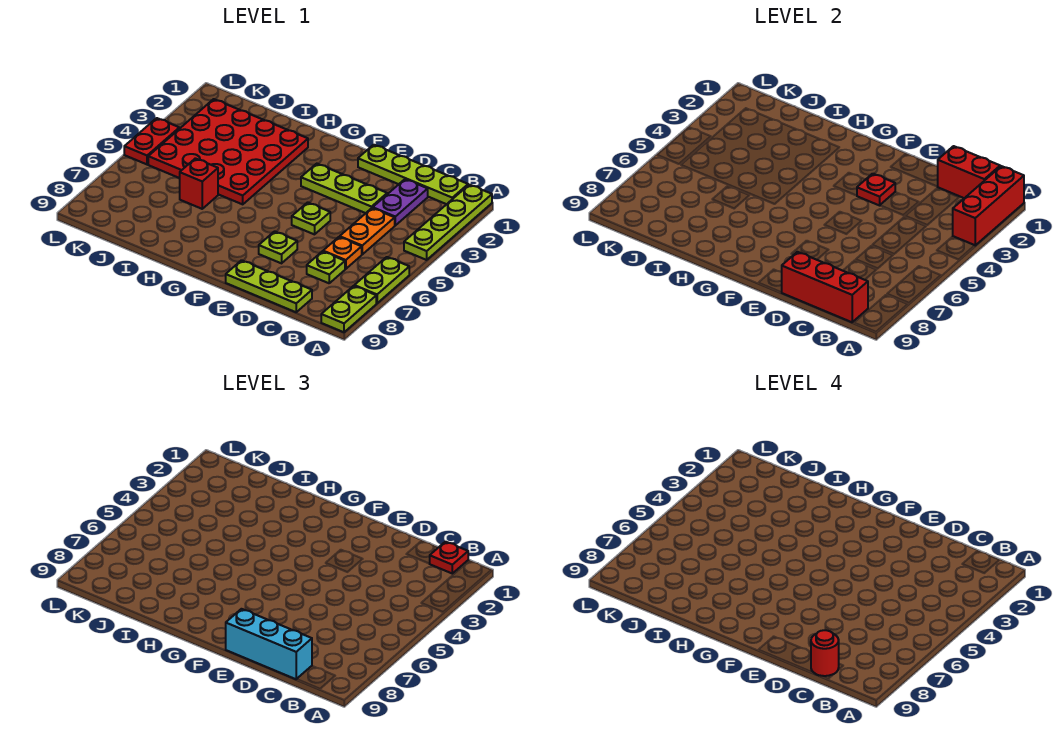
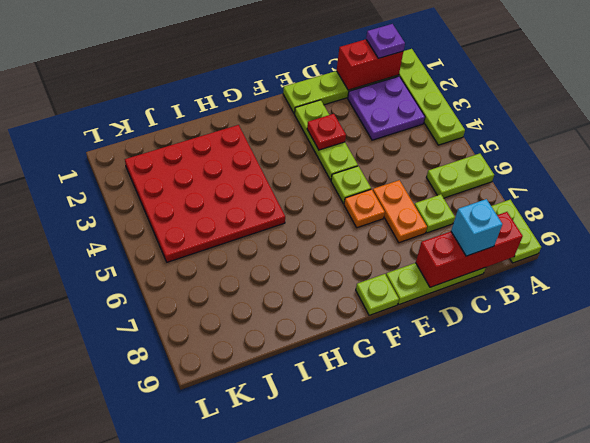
red 1x3 brick [953,166,1024,245] -> none
lime 1x2 plate [354,257,409,303] -> lime 1x2 plate turned to [426,153,494,198]
red 1x1 plate [430,542,468,573] -> purple 1x1 plate [366,24,405,58]
purple 1x2 plate [373,179,428,225] -> purple 2x2 plate [348,76,425,140]
orange 1x2 plate [340,208,395,254] -> orange 1x2 plate moved to [373,180,427,243]
orange 1x1 plate [323,237,362,269] -> orange 1x1 plate moved to [344,189,385,228]
cyan 1x3 brick [226,609,312,679] -> cyan 1x1 brick [451,199,502,256]
red 1x1 round brick [811,630,839,676] -> none
lime 1x3 plate [301,164,387,213] -> lime 1x3 plate turned to [295,100,358,180]
lime 1x1 plate [259,231,297,263] -> lime 1x1 plate moved to [356,274,399,315]
red 1x1 brick [180,158,218,209] -> none
red 1x2 plate [124,118,179,164] -> none

